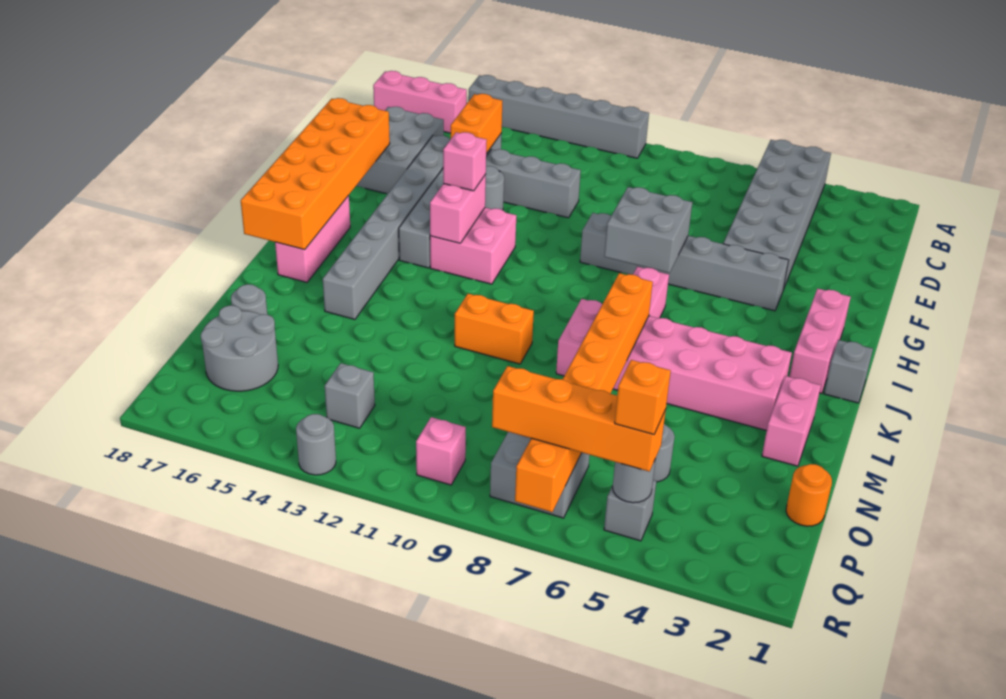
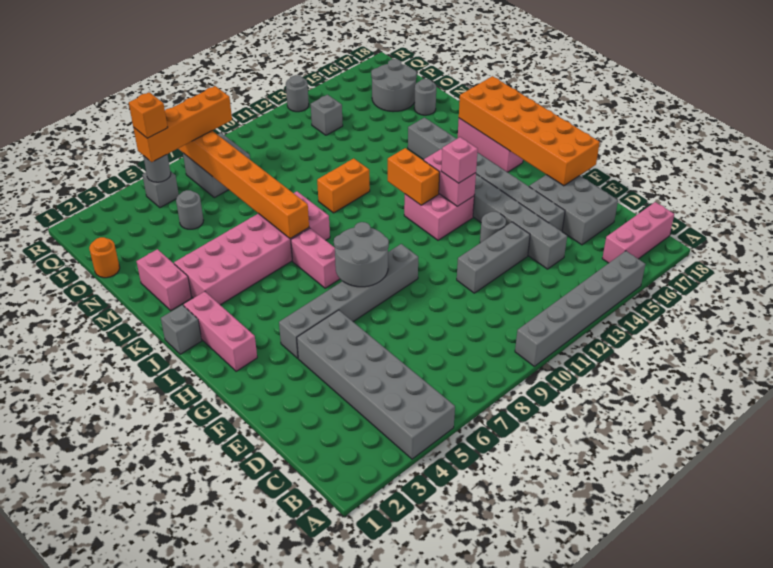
orange 1x2 brick [451,94,502,154] -> orange 1x2 brick moved to [388,148,440,205]
grey 2x2 brick [604,187,692,273] -> grey 2x2 round brick [334,222,389,287]
pink 1x1 brick [416,417,466,485] -> none

